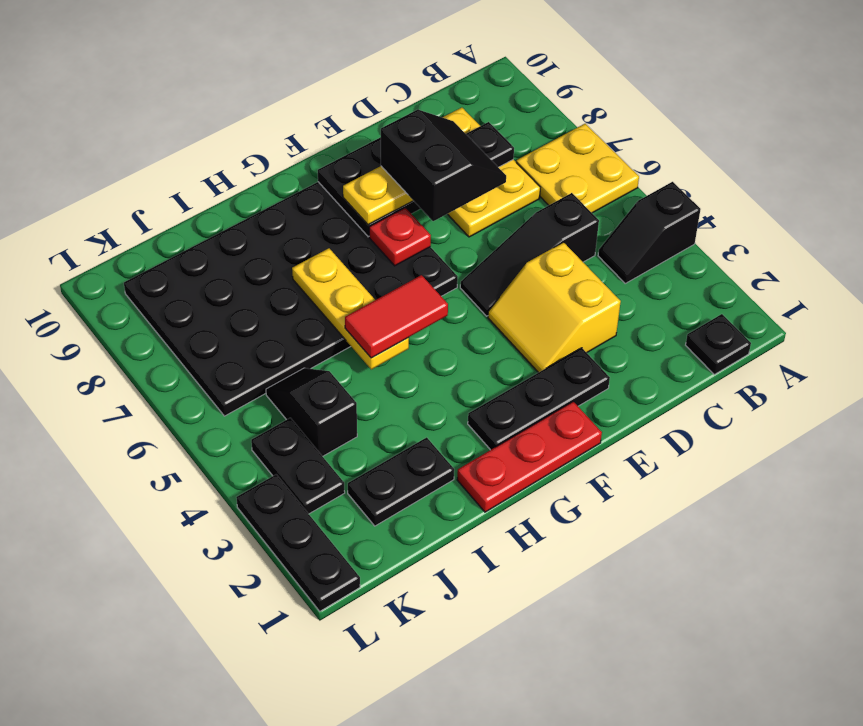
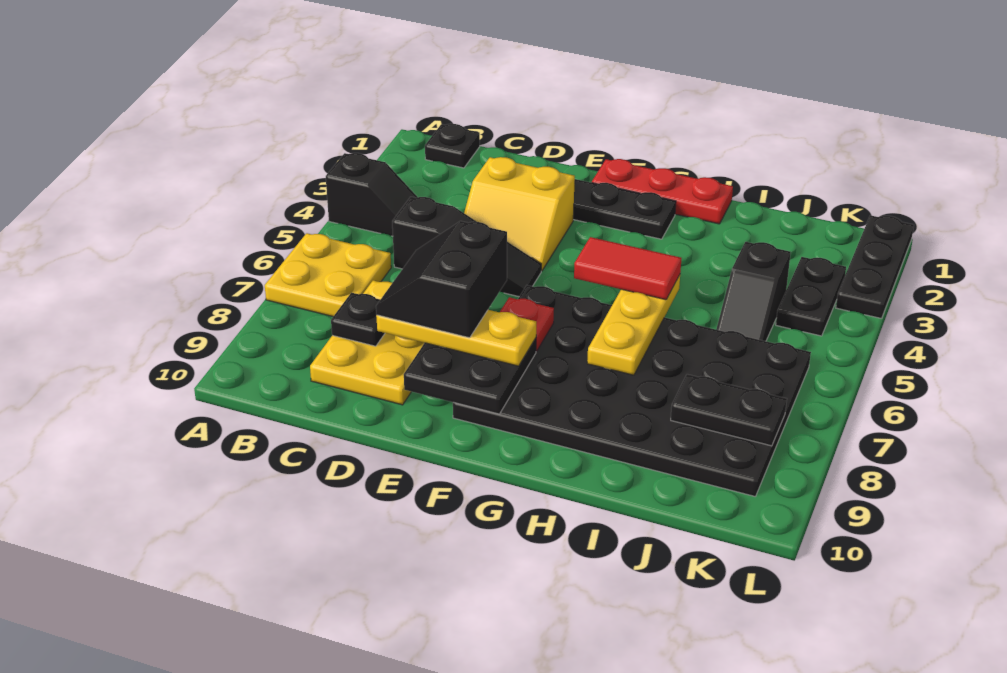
yellow 2x2 slope [488,242,621,373] -> yellow 2x2 slope turned to [464,157,575,271]
black 1x2 plate [348,437,454,526] -> black 1x2 plate moved to [671,374,787,446]

